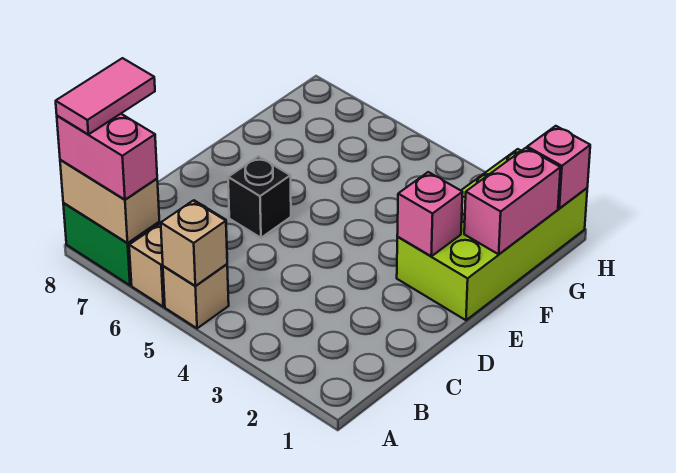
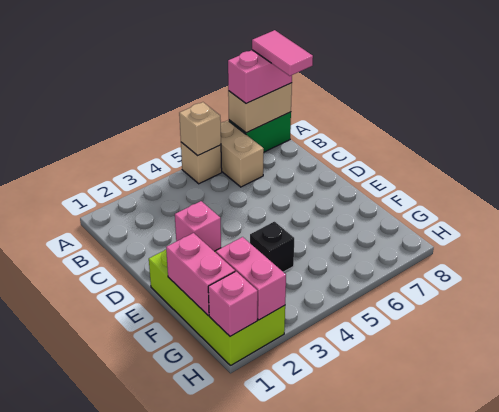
black 1x1 brick [228,156,291,238] -> black 1x1 brick moved to [250,222,294,272]
none -> pink 1x2 brick [216,237,286,320]

